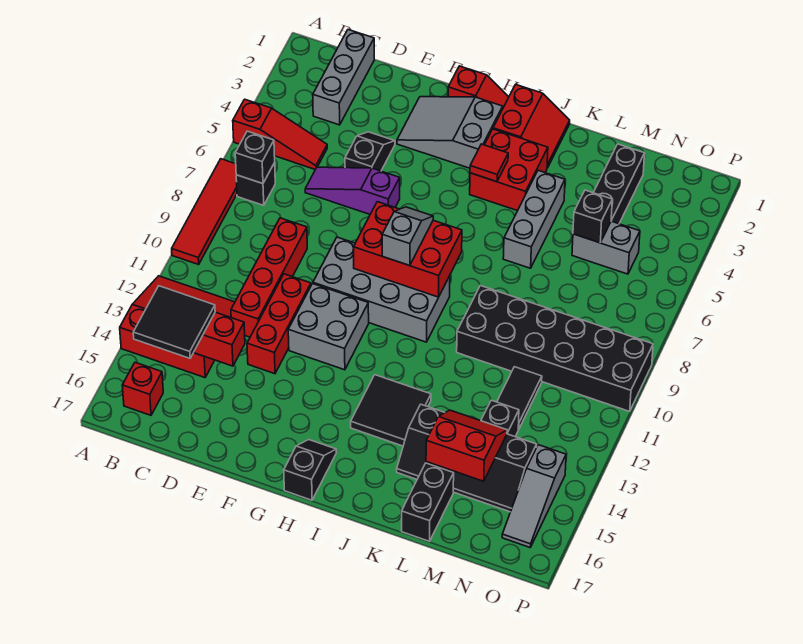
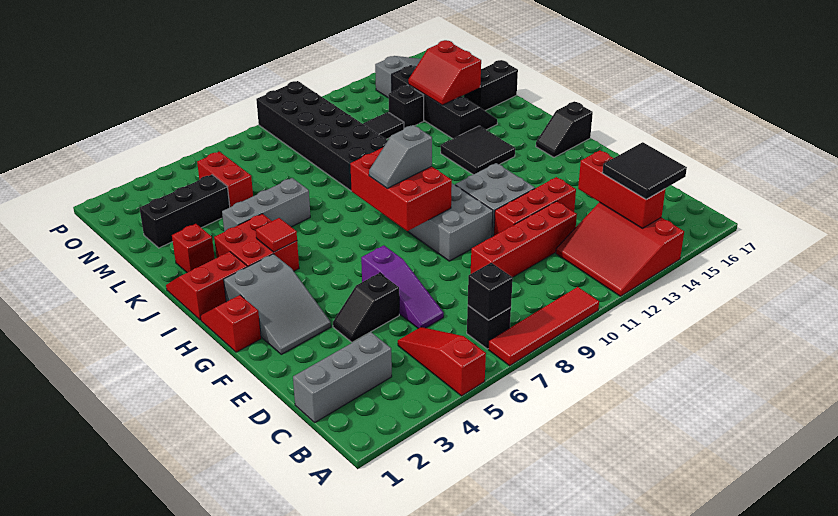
red 1x1 brick [122,362,163,415] -> red 1x1 brick moved to [172,224,215,273]
grey 1x2 brick [572,221,640,274] -> red 1x2 brick [197,152,253,207]
black 1x1 brick [573,190,612,243] -> none

